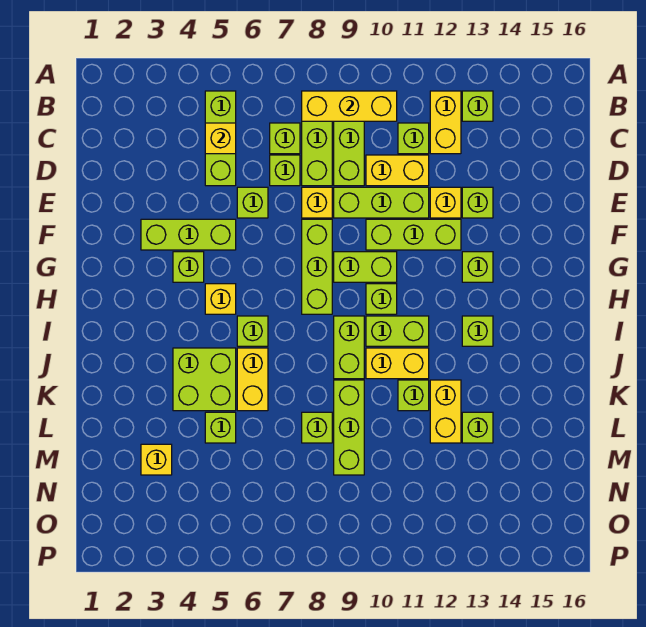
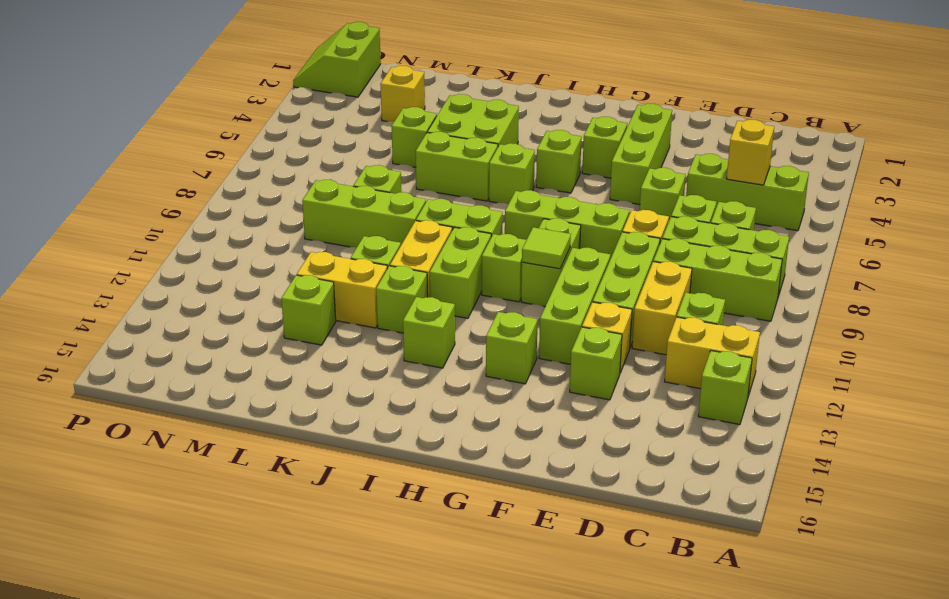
yellow 1x3 brick [302,91,397,121] -> none
none -> lime 1x1 tile [522,227,571,269]
yellow 1x1 brick [205,284,236,314] -> lime 1x1 brick [536,130,582,193]
yellow 1x2 brick [237,348,268,411] -> lime 1x2 brick [416,132,498,201]
none -> lime 1x1 brick [376,266,428,333]
none -> lime 2x2 slope [293,22,381,97]

